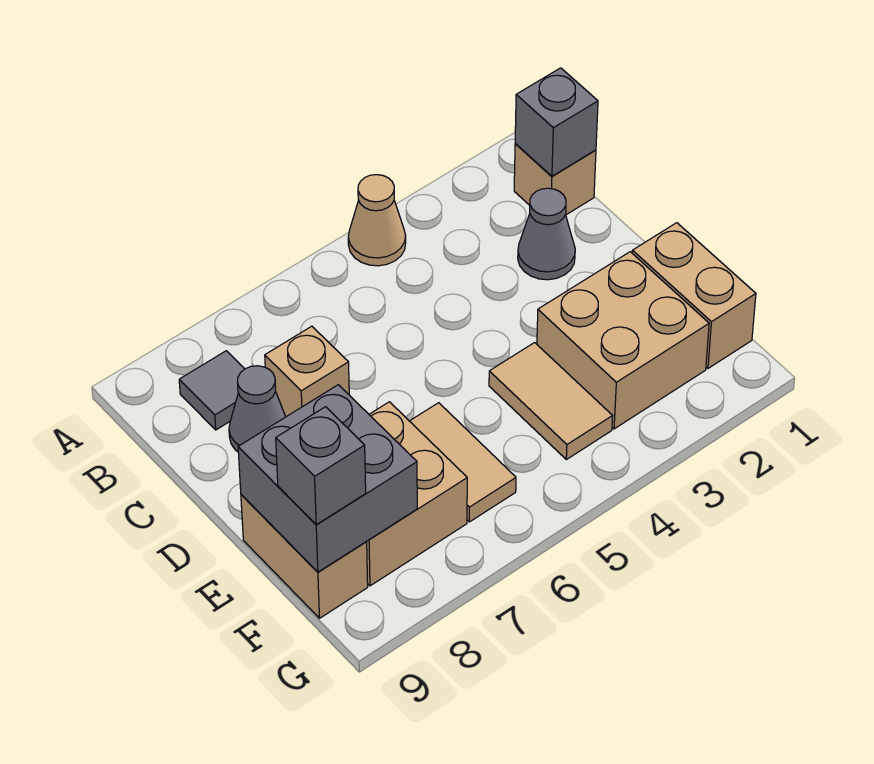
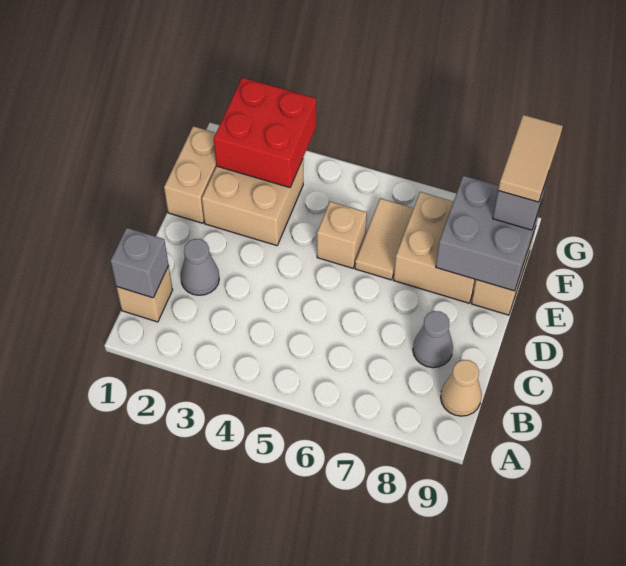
tan 1x1 cone [348,175,406,266] -> tan 1x1 cone moved to [441,360,482,416]
grey 1x1 tile [179,351,244,430] -> none
tan 1x1 brick [265,326,349,417] -> tan 1x1 brick moved to [317,202,367,268]
tan 1x2 tile [489,343,612,460] -> tan 1x2 tile moved to [498,115,563,202]
none -> red 2x2 brick [214,78,316,188]

